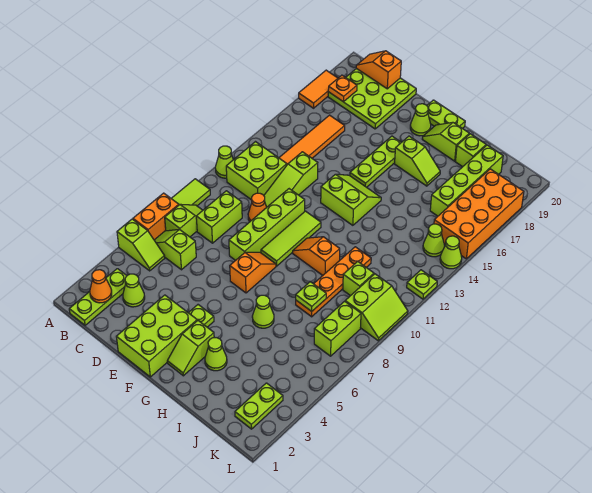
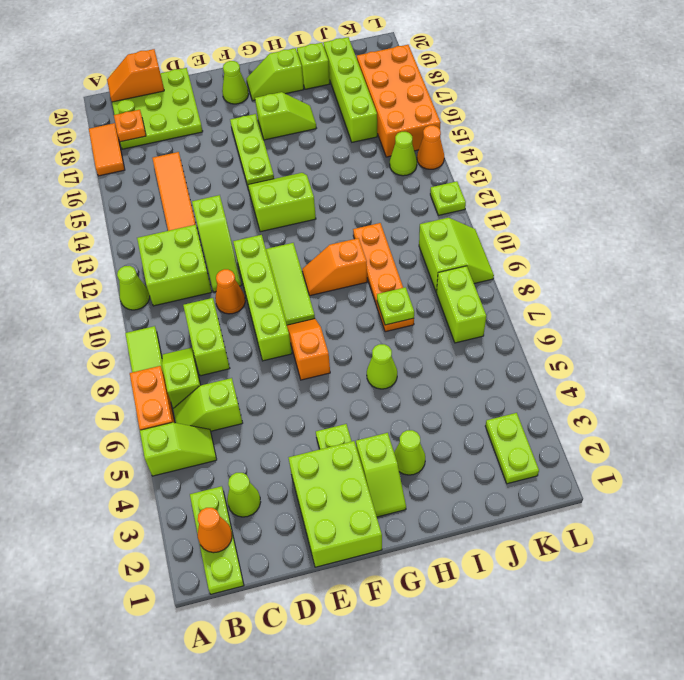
lime 1x2 plate [427,100,465,129] -> none
lime 1x1 brick [343,261,374,296] -> none
lime 1x1 cone [440,236,462,269] -> orange 1x1 cone [417,125,444,169]

